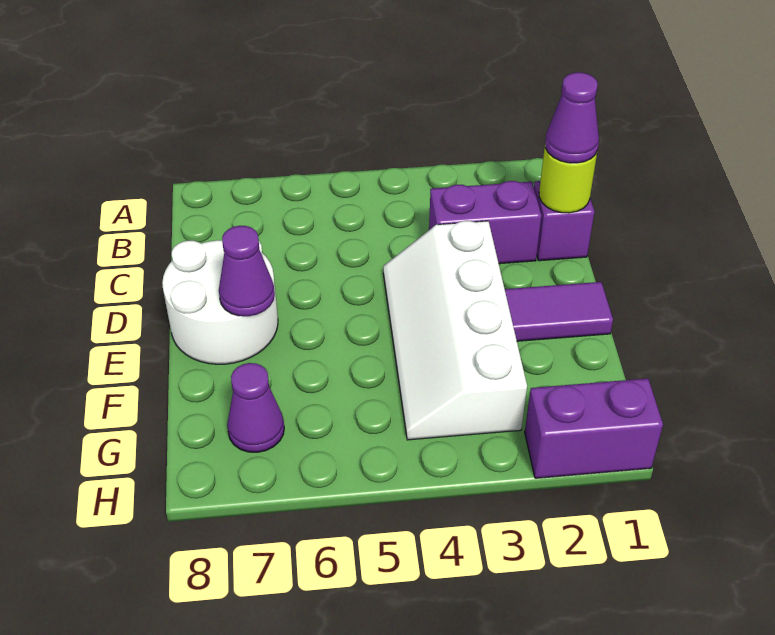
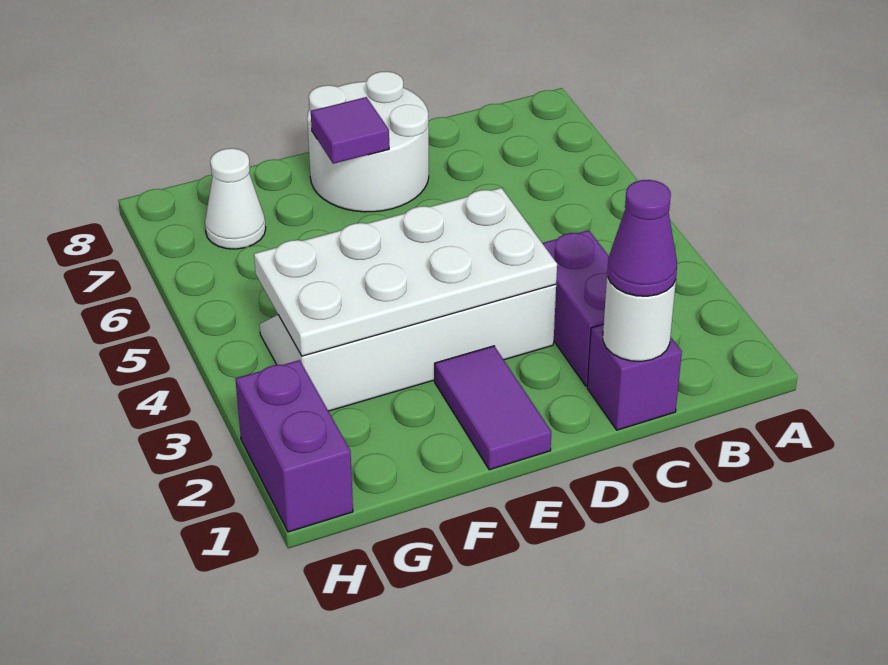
lime 1x1 round brick [539,148,597,213] -> white 1x1 round brick [603,276,676,361]
none -> white 2x4 plate [254,188,557,356]
purple 1x1 cone [219,226,275,316] -> purple 1x1 tile [311,97,389,164]
purple 1x1 cone [227,363,284,452] -> white 1x1 cone [205,148,266,249]

